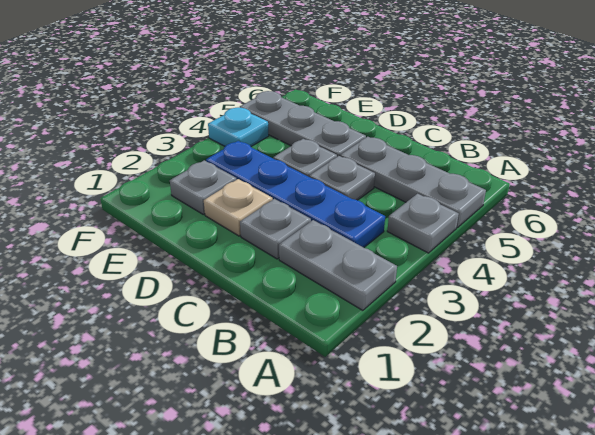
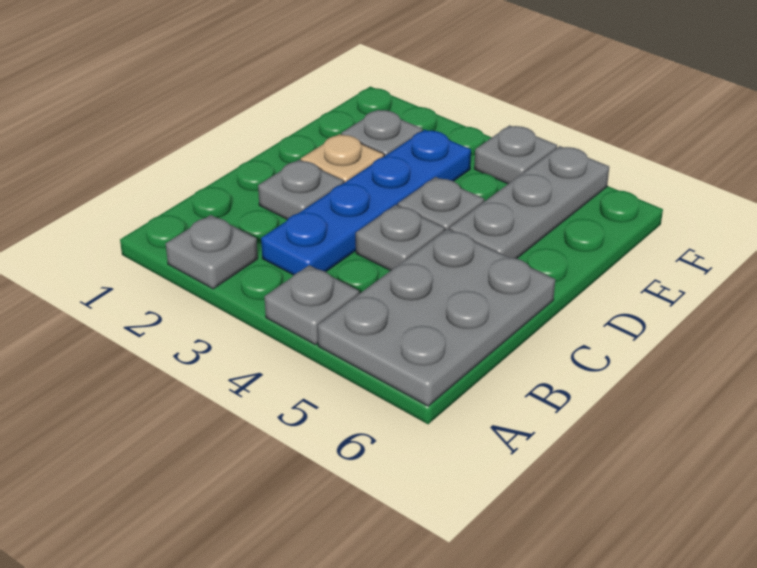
grey 1x2 plate [279,220,397,310] -> grey 1x1 plate [166,215,258,289]
grey 1x3 plate [340,137,486,228] -> grey 2x3 plate [317,229,555,406]
cyan 1x1 plate [208,108,269,146] -> grey 1x1 plate [474,125,557,184]

